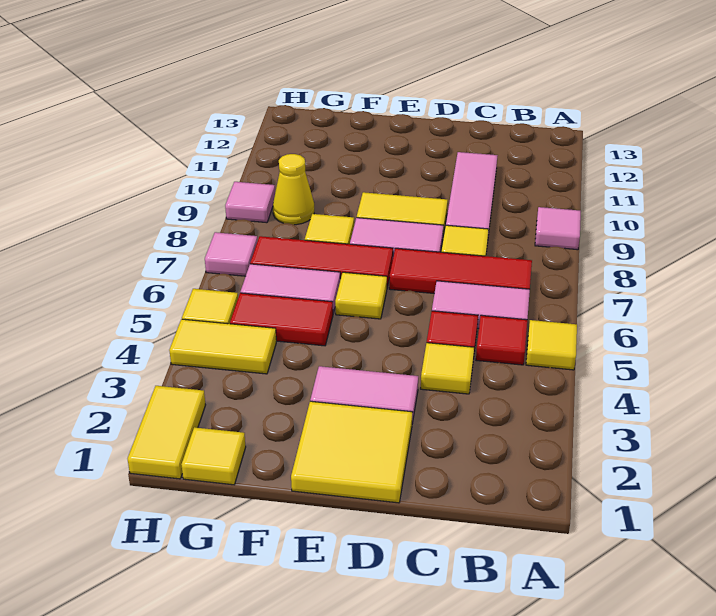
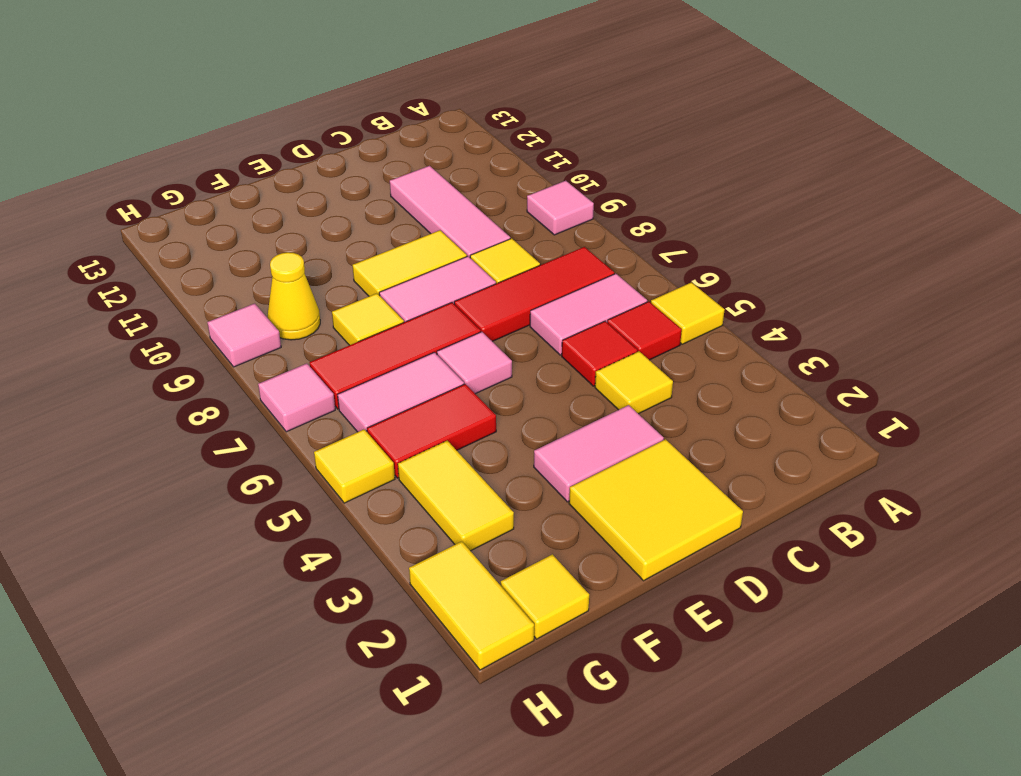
yellow 1x1 tile [335,272,387,319] -> pink 1x1 tile [437,332,512,394]
yellow 1x2 tile [169,319,276,374] -> yellow 1x2 tile turned to [398,441,514,551]

